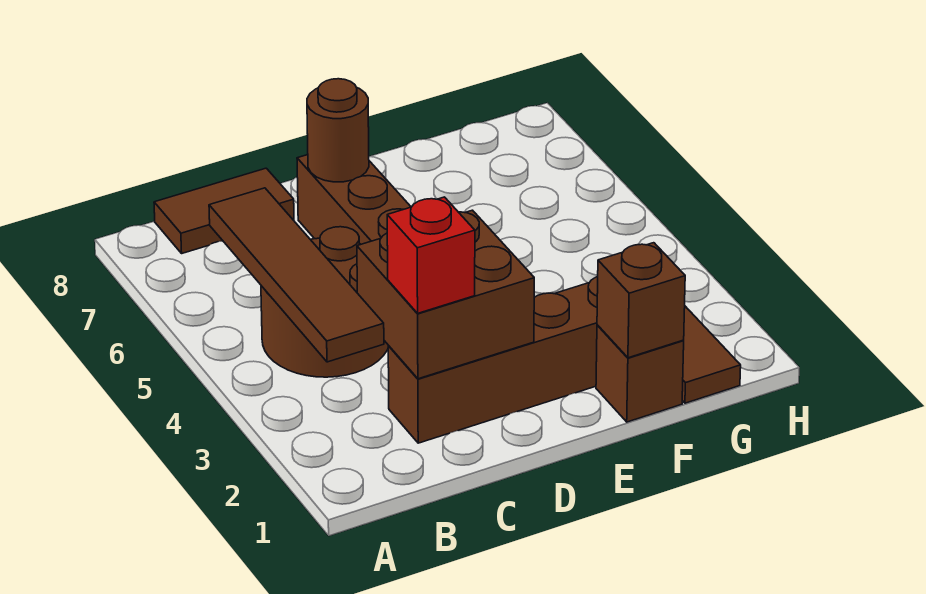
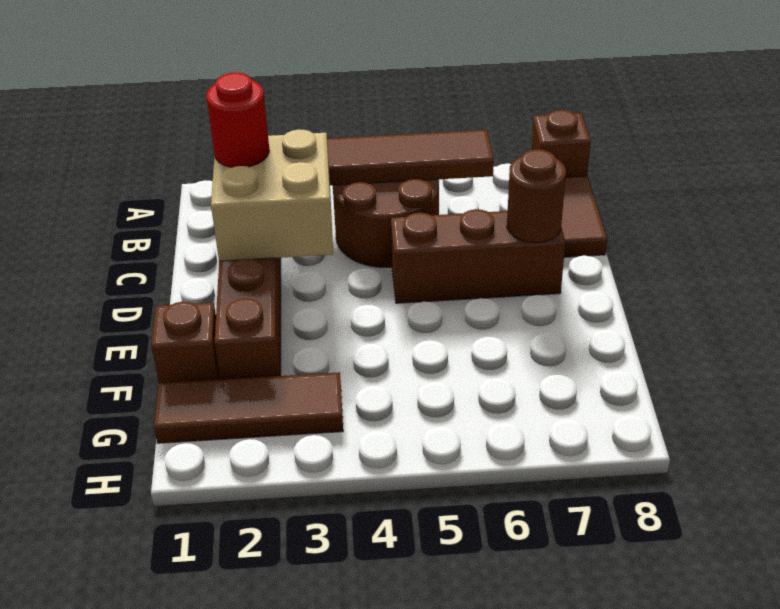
brown 2x2 brick [357,210,534,379] -> tan 2x2 brick [211,129,333,261]
red 1x1 brick [387,197,475,313] -> red 1x1 round brick [206,73,269,167]
brown 1x1 brick [597,243,685,358] -> brown 1x1 brick moved to [531,110,591,177]

